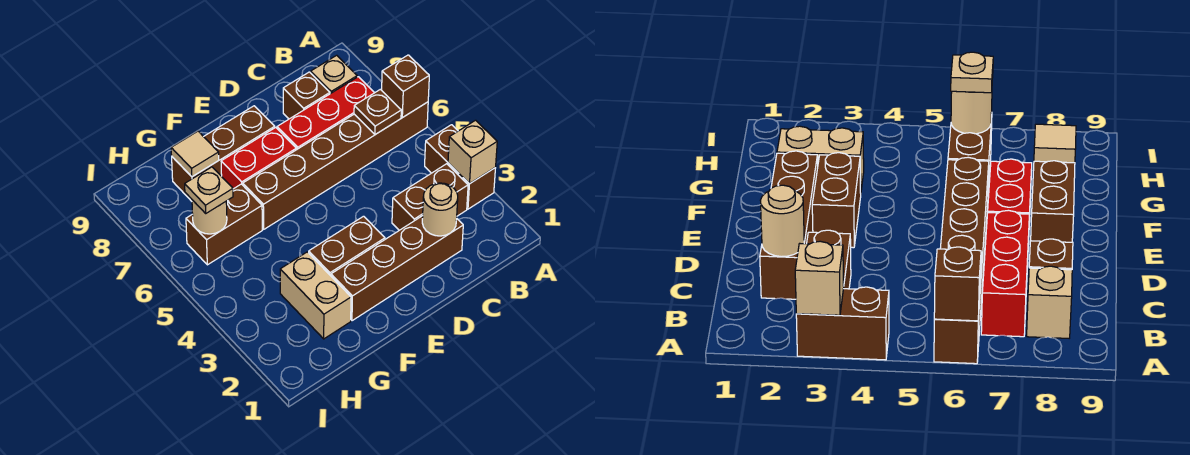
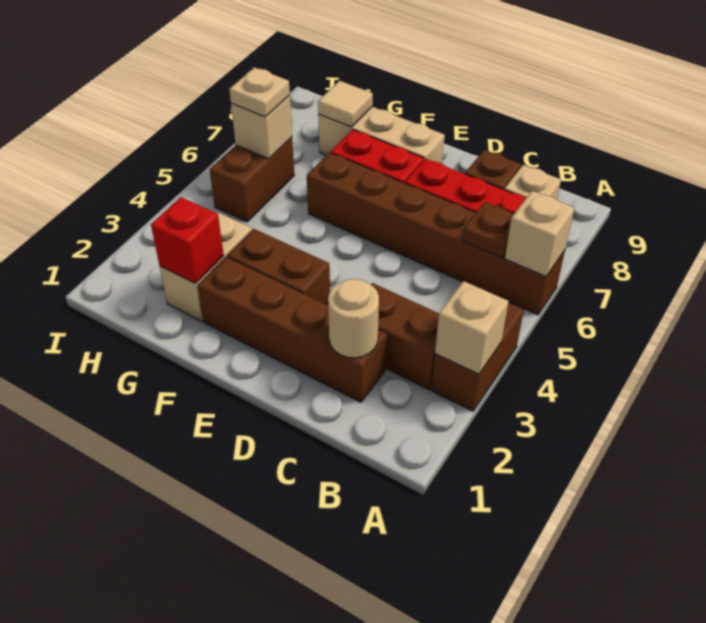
brown 1x1 brick [382,55,429,118] -> tan 1x1 brick [505,191,575,276]
brown 1x3 brick [172,106,275,201] -> tan 1x3 brick [318,107,445,163]
none -> red 1x1 brick [151,197,224,283]
brown 1x2 brick [186,184,262,265] -> brown 1x2 brick turned to [210,137,294,222]
tan 1x1 round brick [192,200,227,234] -> tan 1x1 brick [231,95,292,159]

